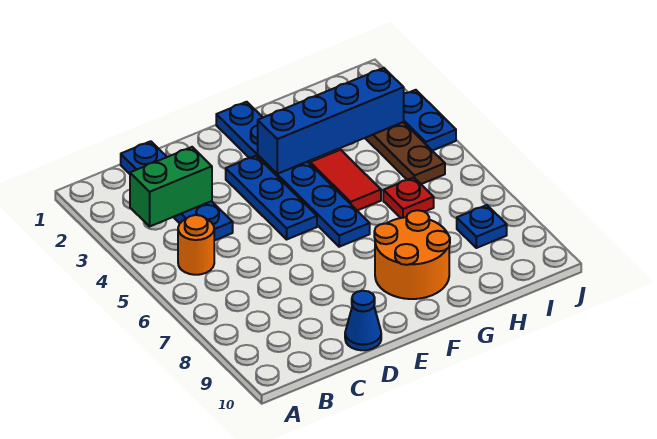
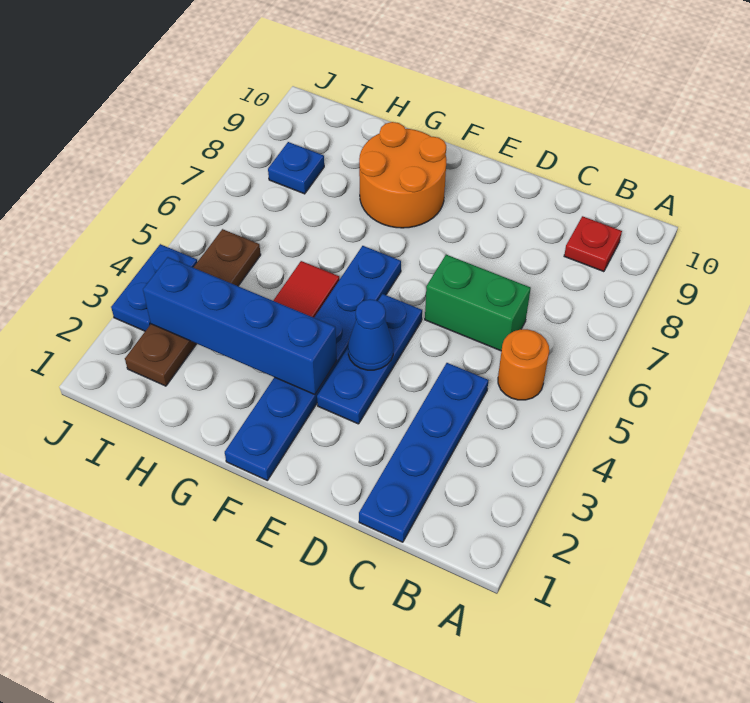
green 1x2 brick [130,147,212,226] -> green 1x2 brick moved to [425,255,531,351]
blue 1x1 cone [345,291,381,350] -> blue 1x1 cone moved to [348,299,394,370]
red 1x1 plate [383,177,434,218] -> red 1x1 plate moved to [564,216,622,272]

